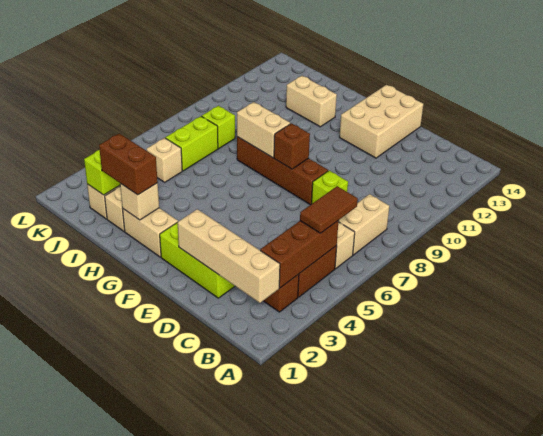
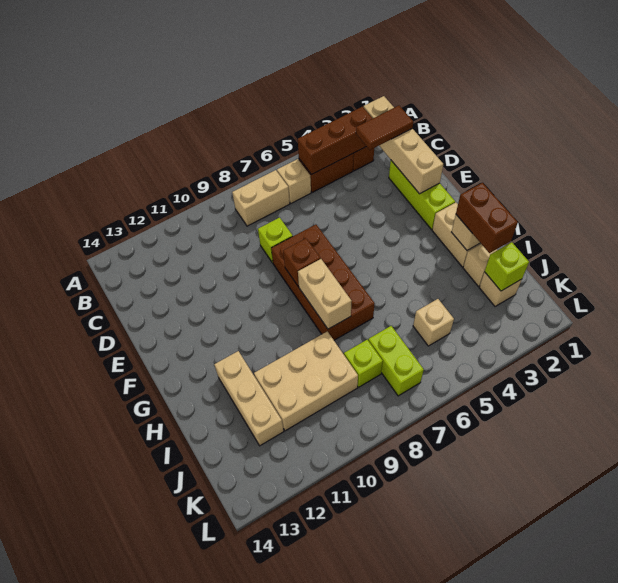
brown 1x2 tile [300,186,358,233] -> brown 1x2 tile moved to [356,106,413,150]
brown 1x4 brick [237,137,328,205] -> brown 2x4 brick [271,225,375,340]
tan 2x3 brick [339,85,423,158] -> tan 2x3 brick moved to [254,331,358,431]
tan 1x2 brick [286,76,337,127] -> tan 1x3 brick [214,351,284,446]
lime 1x2 brick [165,116,218,171] -> lime 1x2 brick turned to [368,326,424,396]

